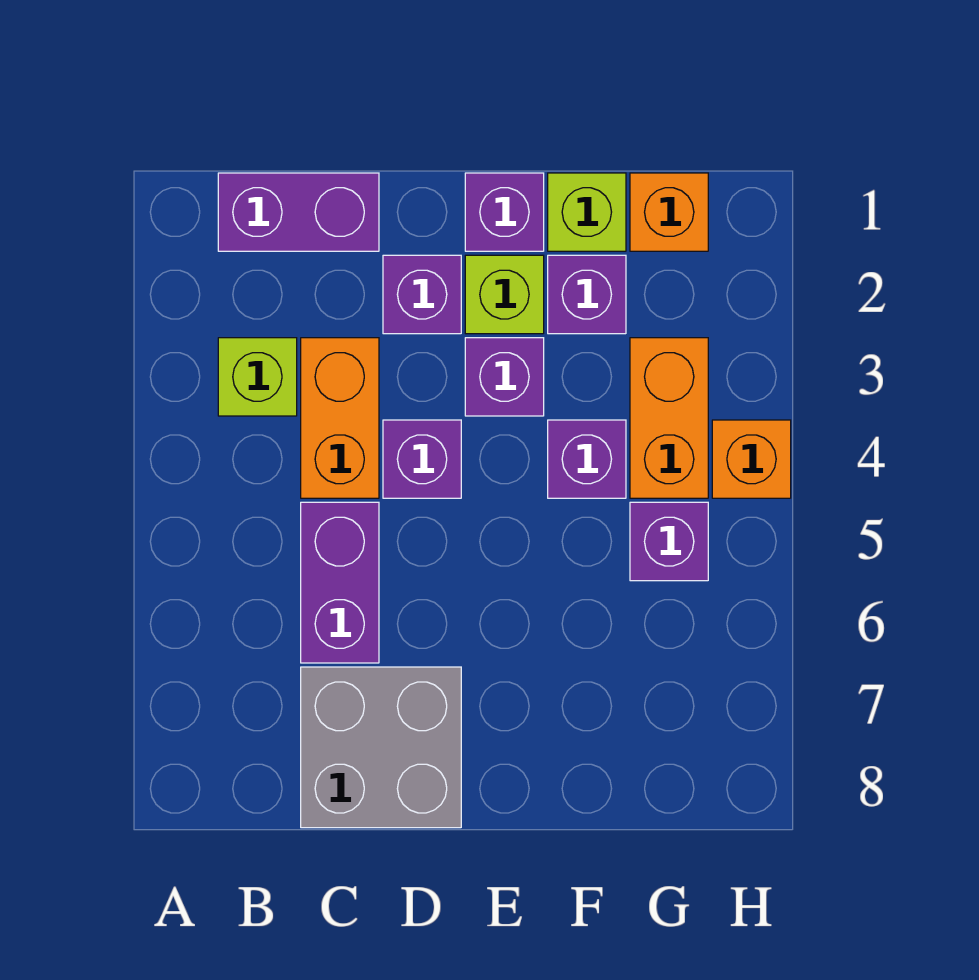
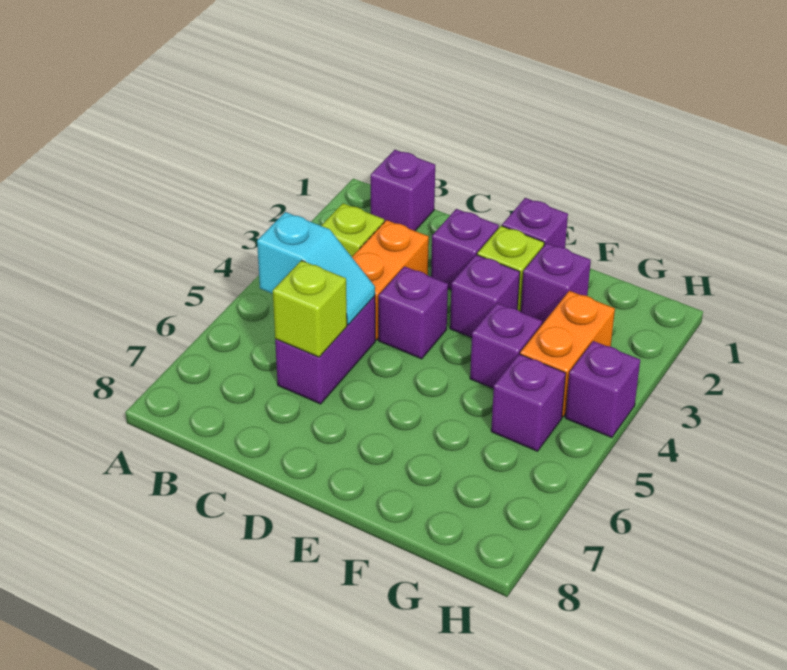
purple 1x2 brick [218,173,379,251] -> purple 1x1 brick [371,150,435,231]
none -> cyan 1x2 slope [257,212,375,325]
grey 2x2 brick [301,667,461,828] -> none
lime 1x1 brick [548,173,626,251] -> lime 1x1 brick moved to [273,260,347,357]
orange 1x1 brick [630,173,708,251] -> none
orange 1x1 brick [712,420,791,498] -> purple 1x1 brick [565,341,640,438]

